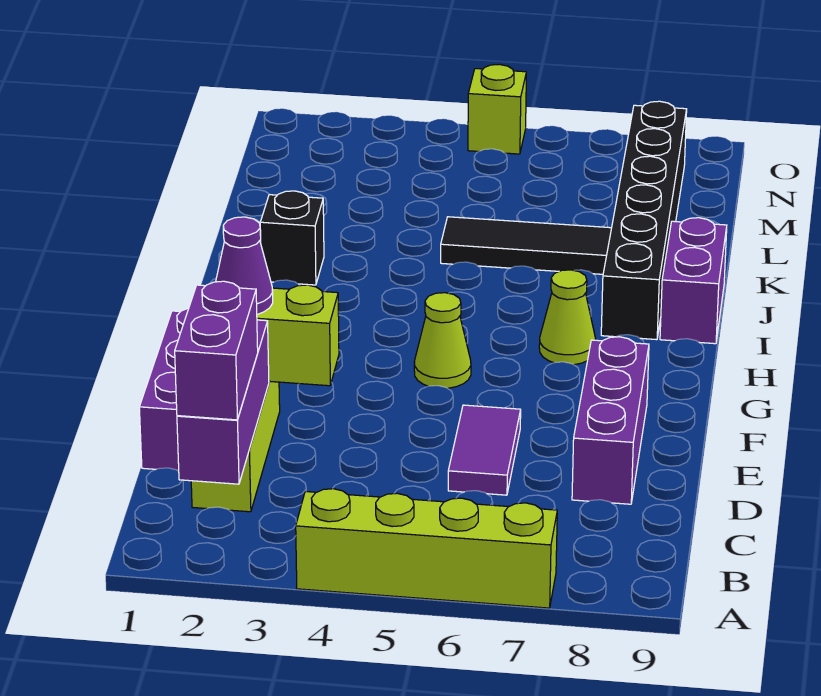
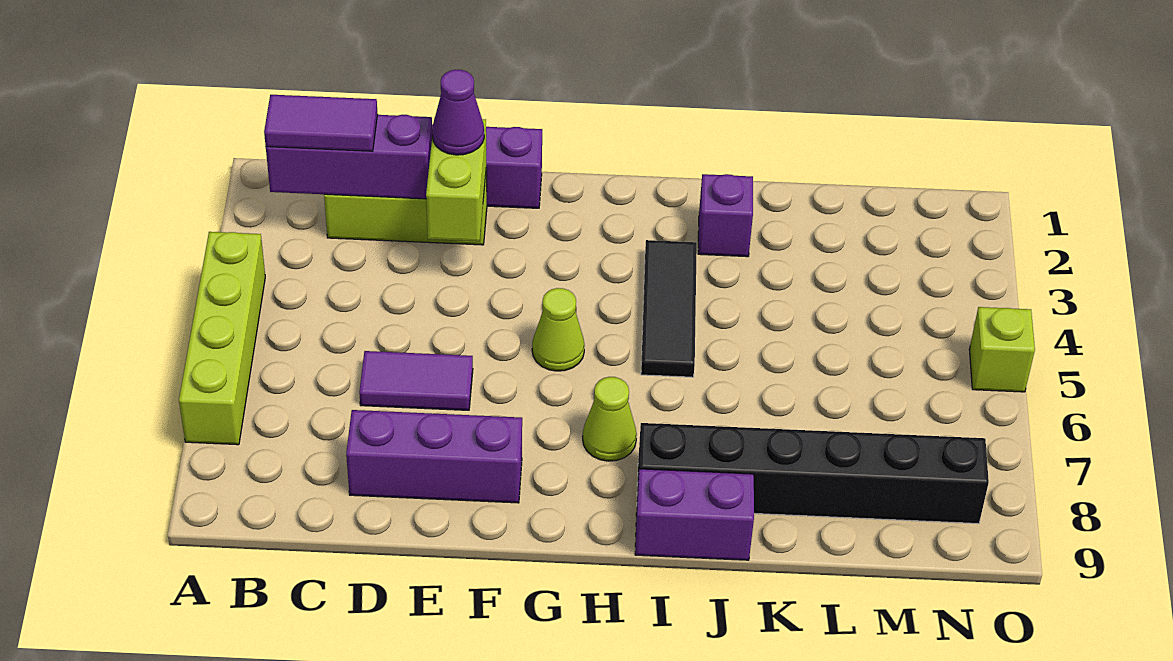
purple 1x2 brick [175,281,258,420] -> purple 1x2 tile [264,95,378,151]
black 1x1 brick [260,191,324,285] -> purple 1x1 brick [698,174,753,257]
black 1x3 tile [441,217,611,274] -> black 1x3 tile moved to [641,240,697,377]

